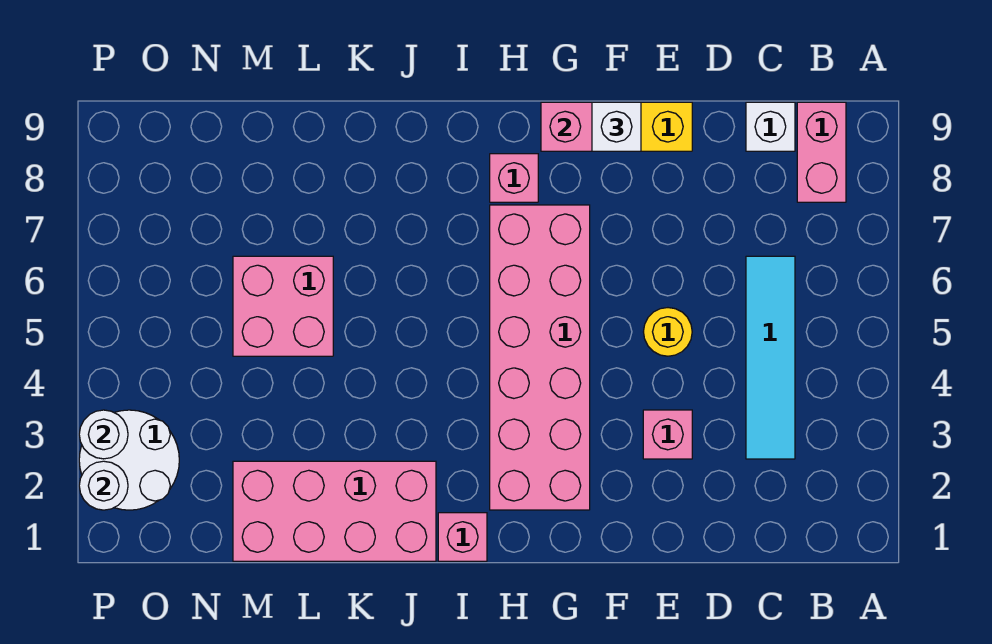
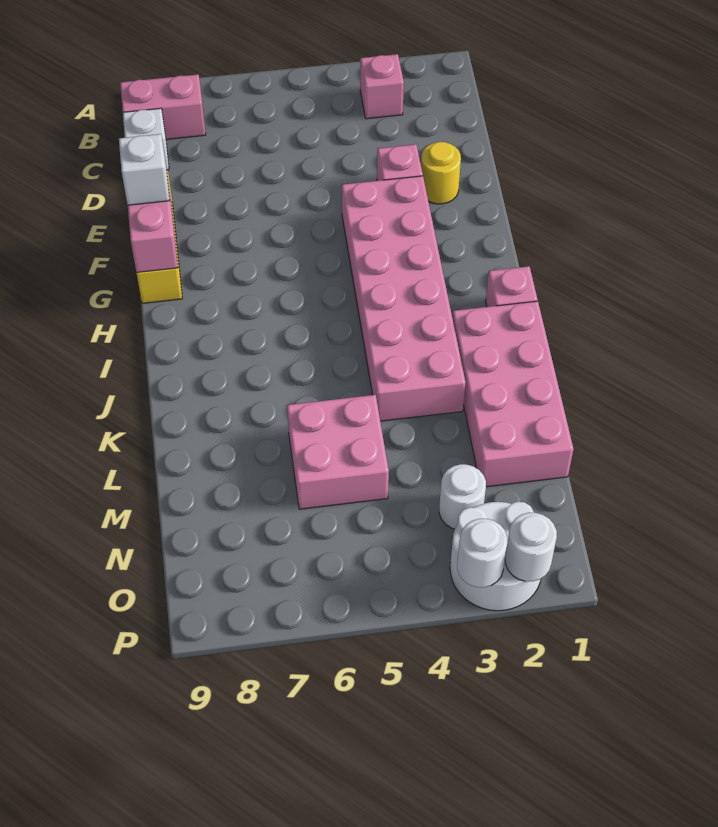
cyan 1x4 tile [746,256,795,459] -> none
yellow 1x1 round brick [644,308,692,356] -> yellow 1x1 round brick moved to [421,142,461,204]
pink 2x6 brick [490,205,590,510] -> pink 2x6 brick turned to [342,176,466,421]
pink 1x1 brick [490,154,538,202] -> pink 1x1 brick moved to [360,54,404,119]
none -> white 1x1 round brick [439,464,486,529]

